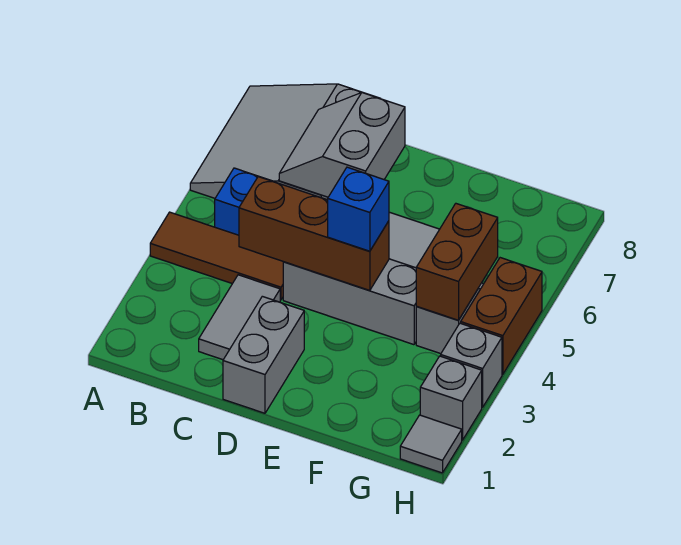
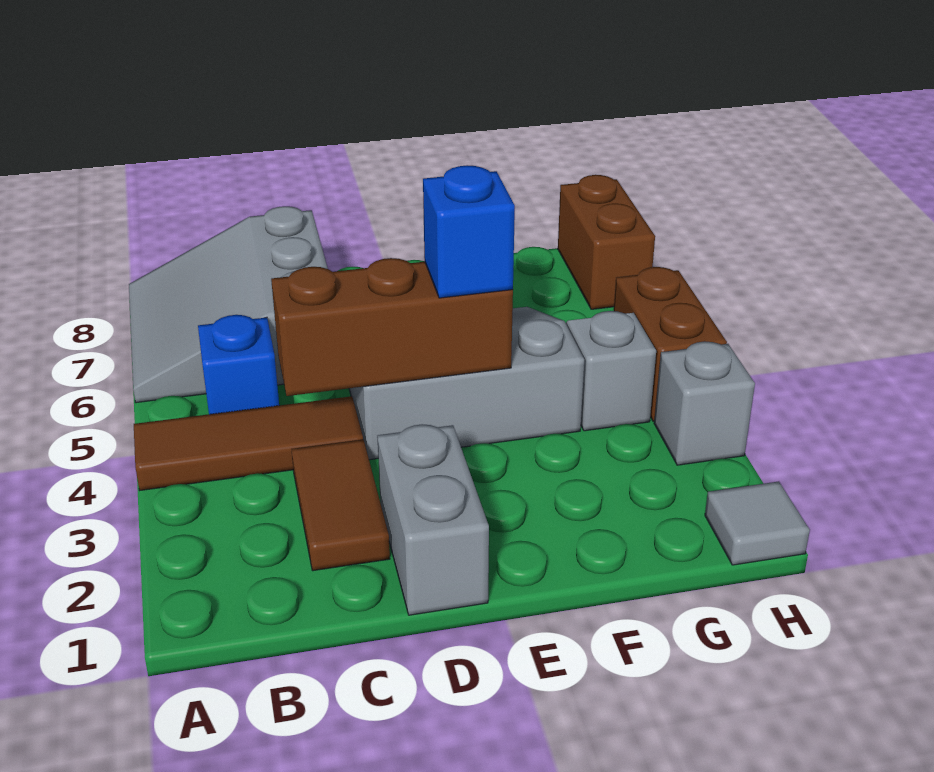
grey 1x2 tile [199,275,280,360] -> brown 1x2 tile [291,440,390,571]
grey 2x2 slope [279,93,405,197] -> none
brown 1x2 brick [416,204,498,320] -> brown 1x2 brick moved to [558,175,655,309]
grey 1x1 brick [420,356,482,440] -> none

